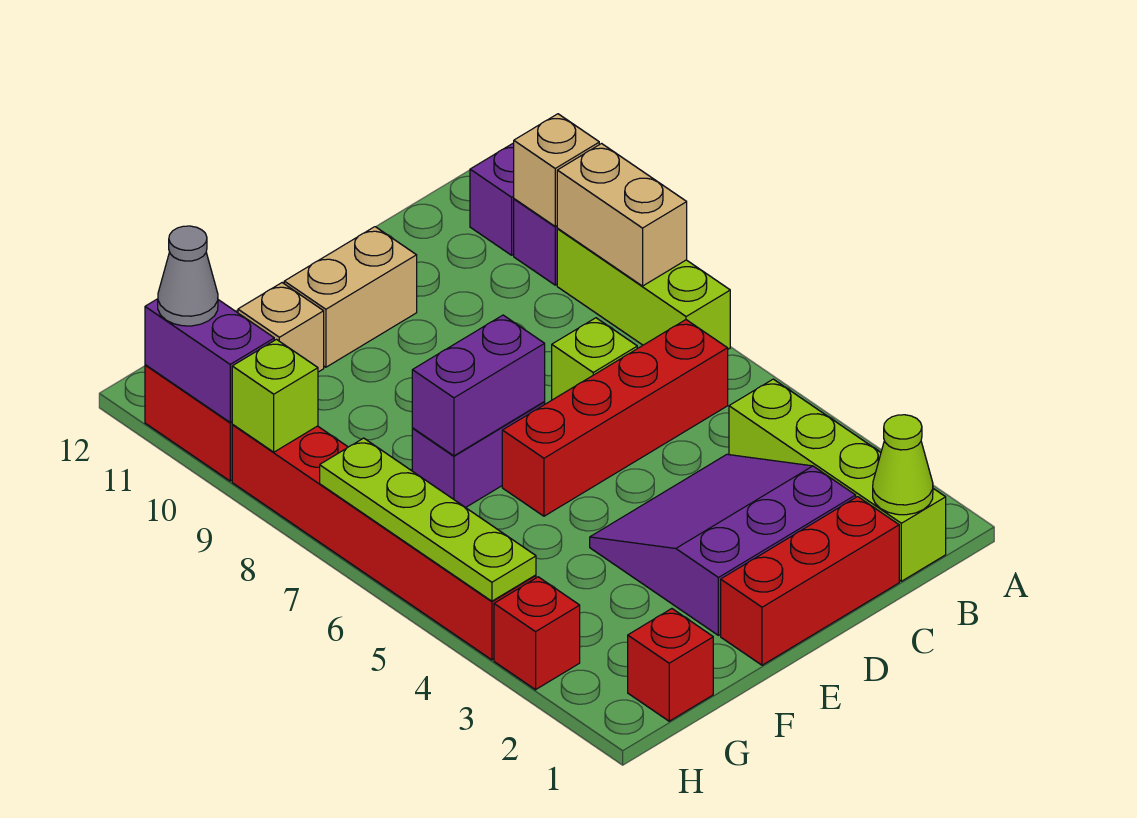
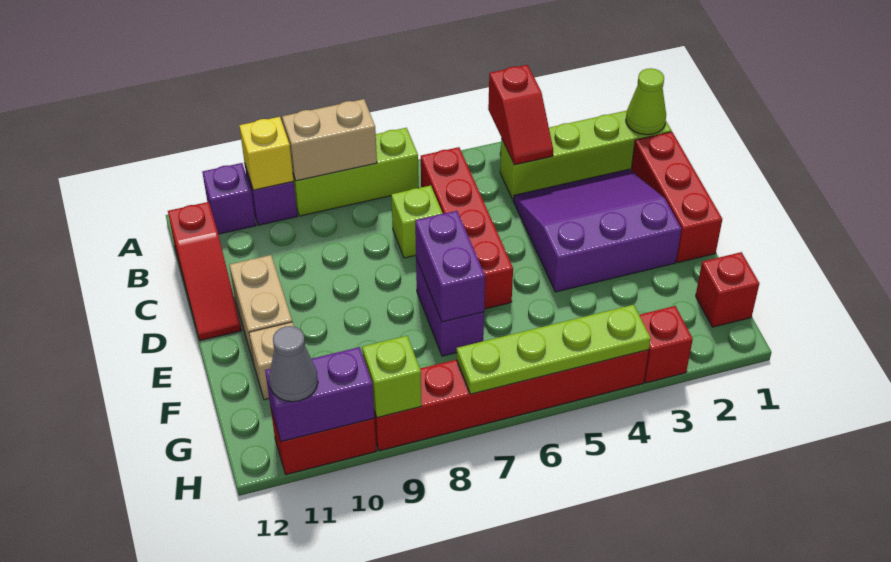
none -> red 1x2 slope [488,65,553,165]
tan 1x1 brick [514,114,599,226] -> yellow 1x1 brick [239,117,294,190]
none -> red 1x3 slope [168,202,242,340]
purple 3x3 slope [590,454,856,635] -> purple 3x3 slope turned to [513,169,681,292]

